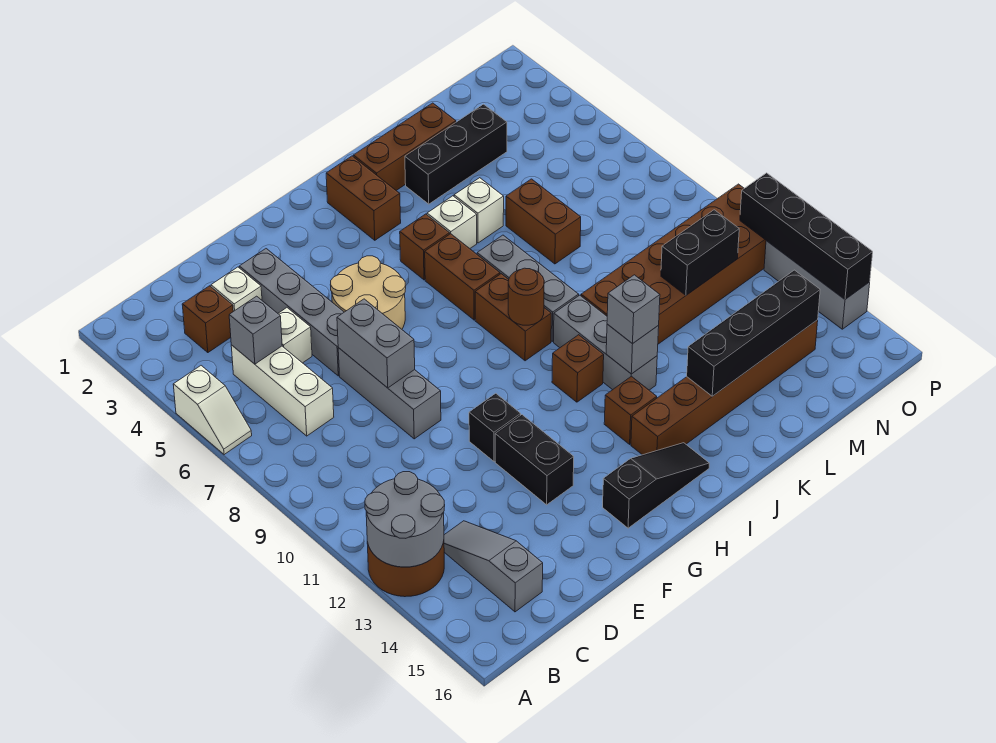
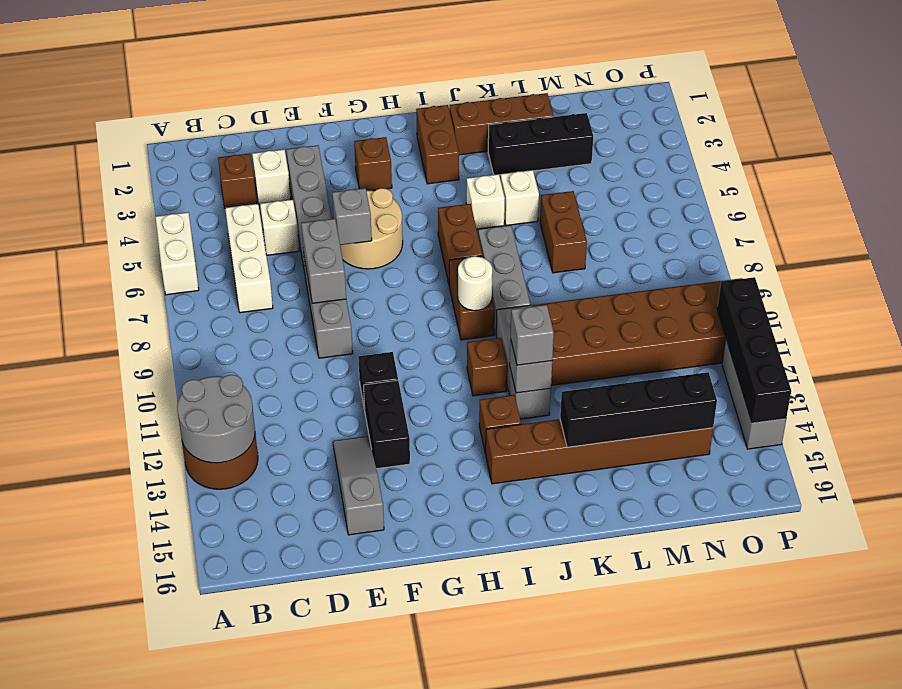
white 1x2 slope [173,366,252,455] -> white 1x2 brick [155,212,199,295]
grey 1x1 brick [229,296,282,364] -> grey 1x1 brick moved to [332,188,372,245]
grey 1x3 slope [444,521,543,612] -> grey 1x3 slope moved to [333,436,384,535]
black 1x3 slope [603,443,709,528] -> none
brown 1x1 brick [400,214,450,280] -> brown 1x1 brick moved to [354,137,392,191]
brown 1x1 round brick [508,268,544,325] -> white 1x1 round brick [458,256,492,311]
black 1x2 brick [661,210,739,295] -> none

